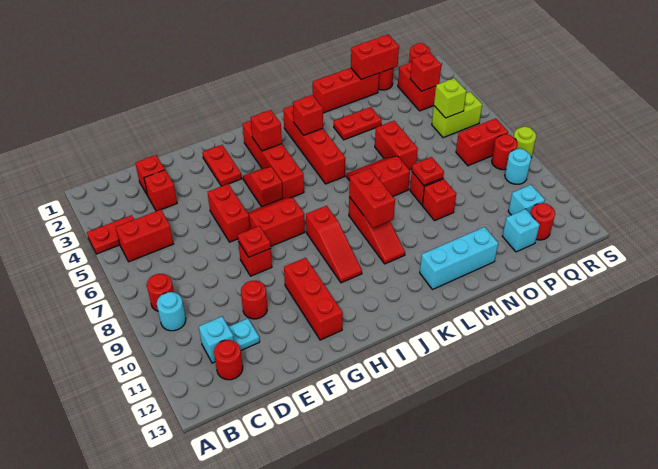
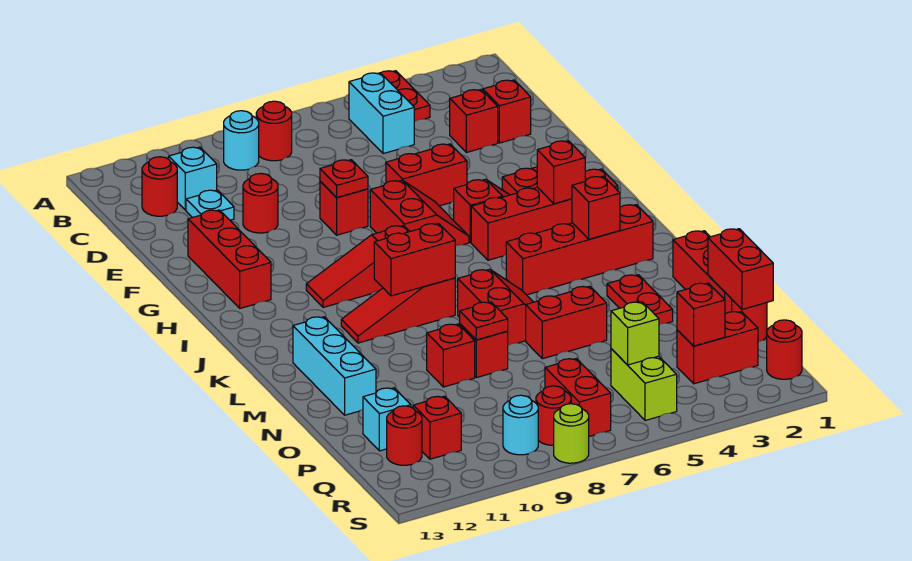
red 1x2 brick [115,210,173,262] -> cyan 1x2 brick [349,73,414,154]
red 1x3 brick [284,258,343,340] -> red 1x3 brick turned to [188,210,271,308]
cyan 1x1 brick [508,185,545,215] -> red 1x1 brick [413,396,461,459]

